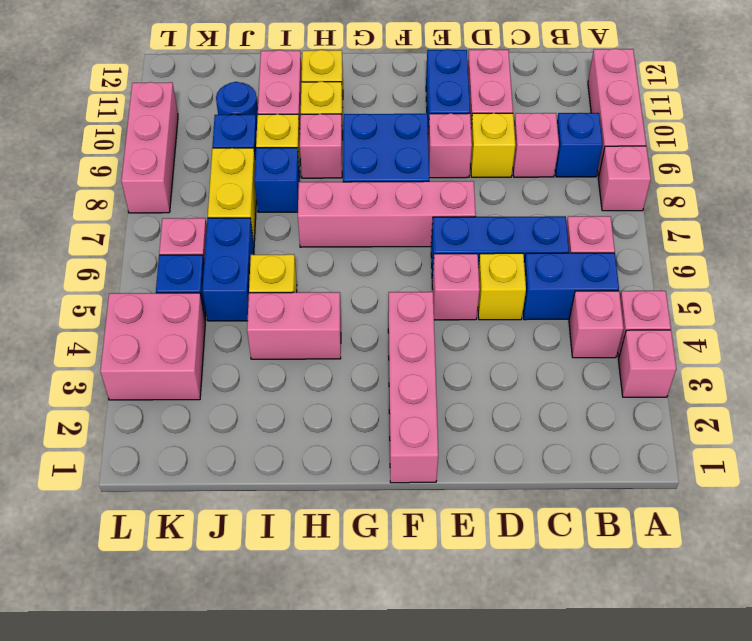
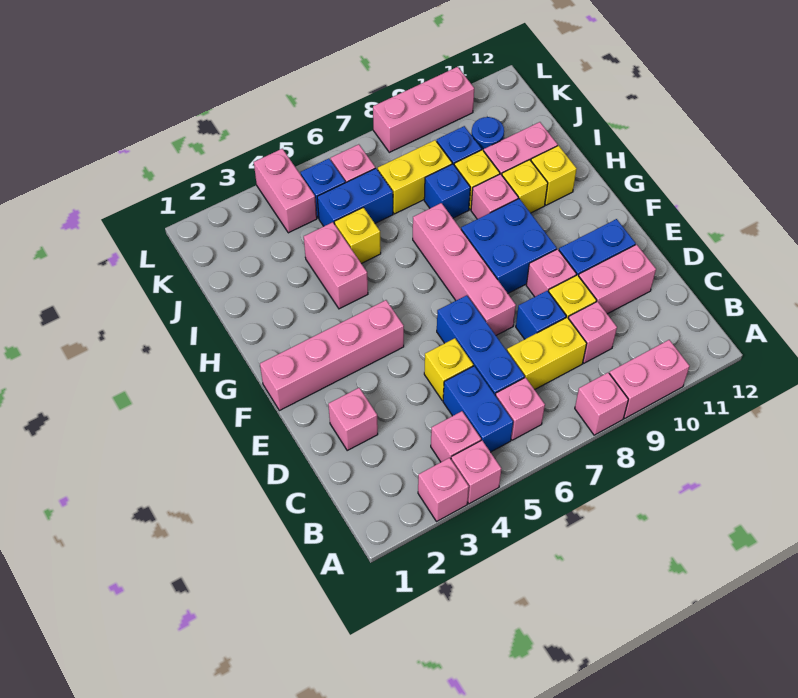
pink 1x3 brick [588,49,646,177] -> pink 1x2 brick [609,340,690,418]
blue 1x1 brick [555,113,603,177] -> blue 1x1 brick moved to [516,291,566,339]
none -> yellow 1x2 brick [507,317,587,390]
pink 1x1 brick [432,254,480,320] -> pink 1x1 brick moved to [328,388,378,450]
pink 2x2 brick [100,293,205,400] -> pink 1x2 brick [254,149,317,233]

